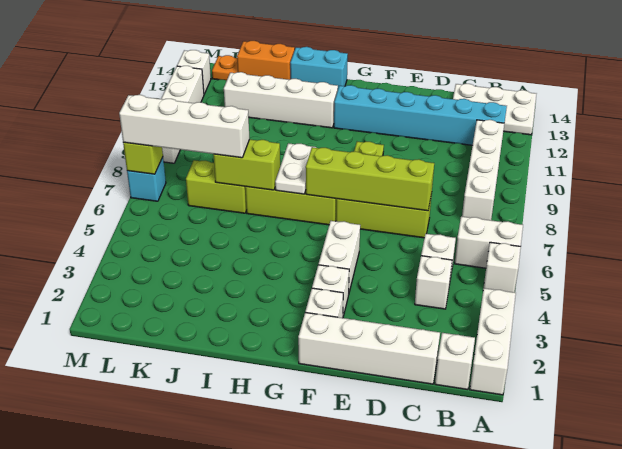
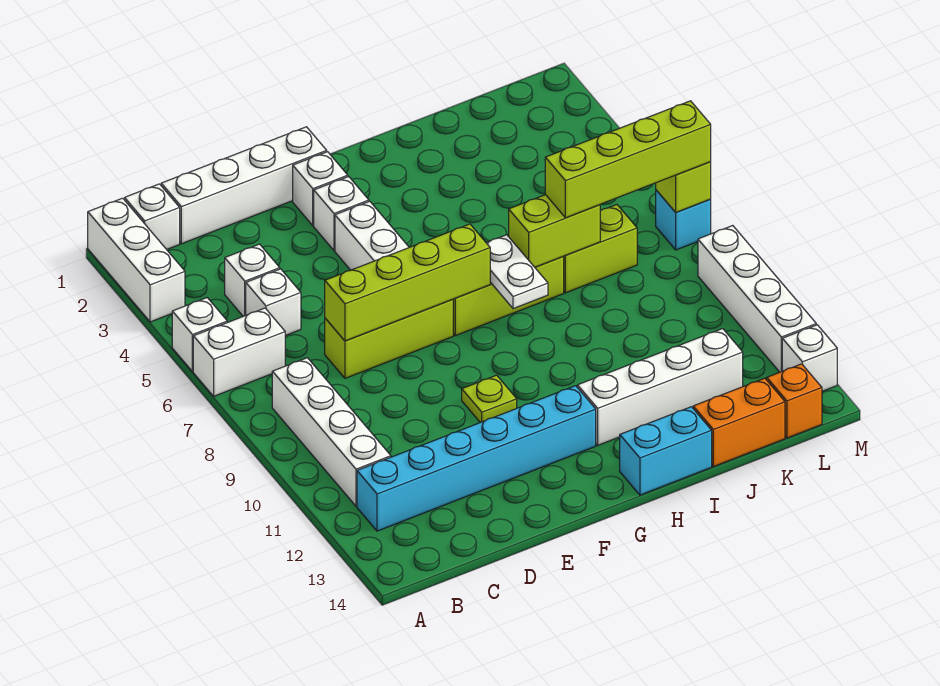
white 2x3 plate [453,84,536,135] -> none
white 1x4 brick [119,95,249,158] -> lime 1x4 brick [545,101,711,218]
orange 1x1 plate [212,55,238,81] -> orange 1x1 brick [767,364,822,438]

